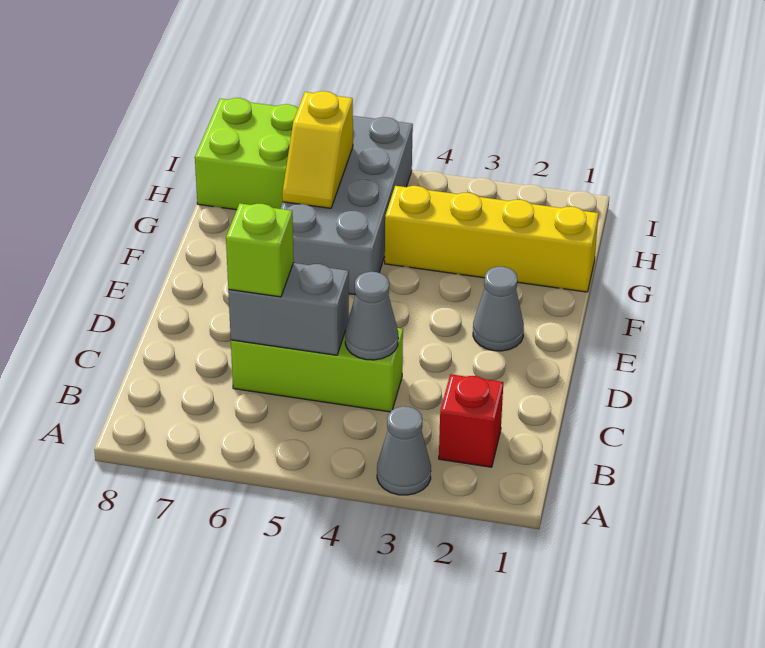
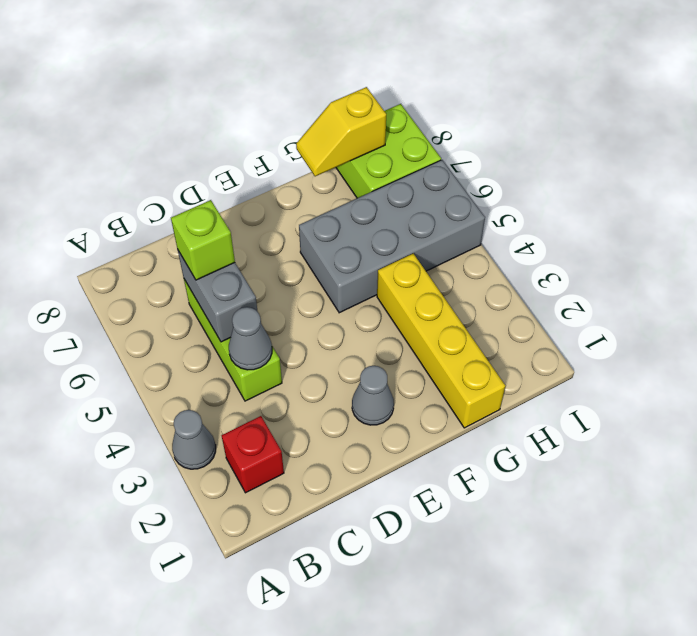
yellow 1x2 slope [282,91,353,208] -> yellow 1x2 slope moved to [296,87,386,176]

